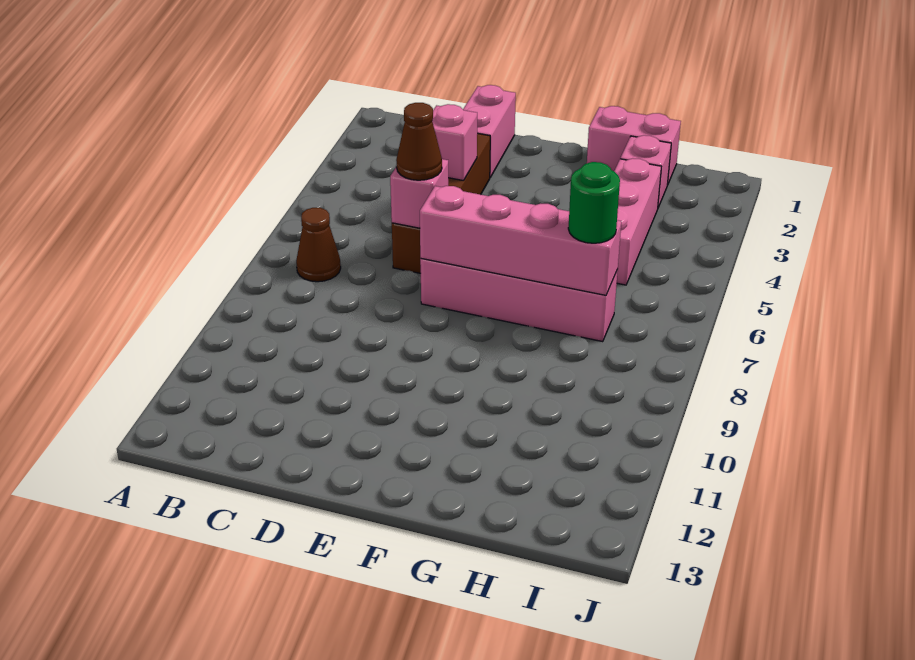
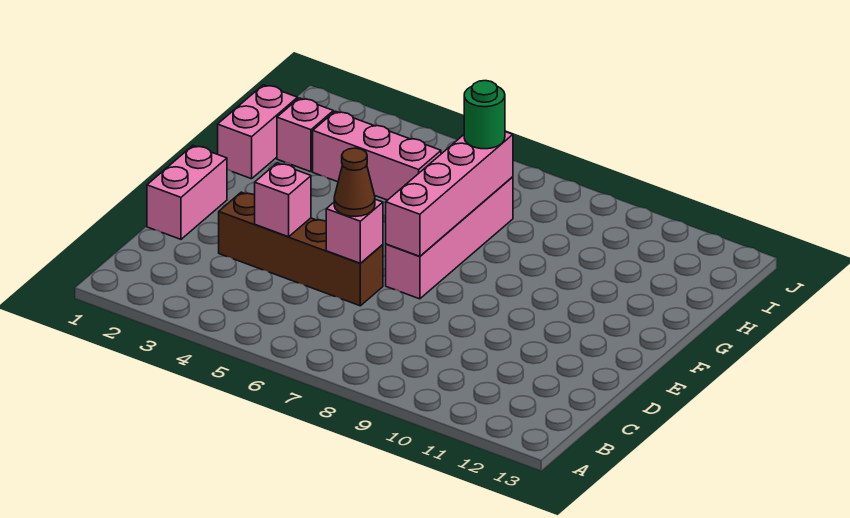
brown 1x1 cone [296,208,341,282] -> none
pink 1x2 brick [463,85,516,177] -> pink 1x2 brick turned to [147,146,227,239]

